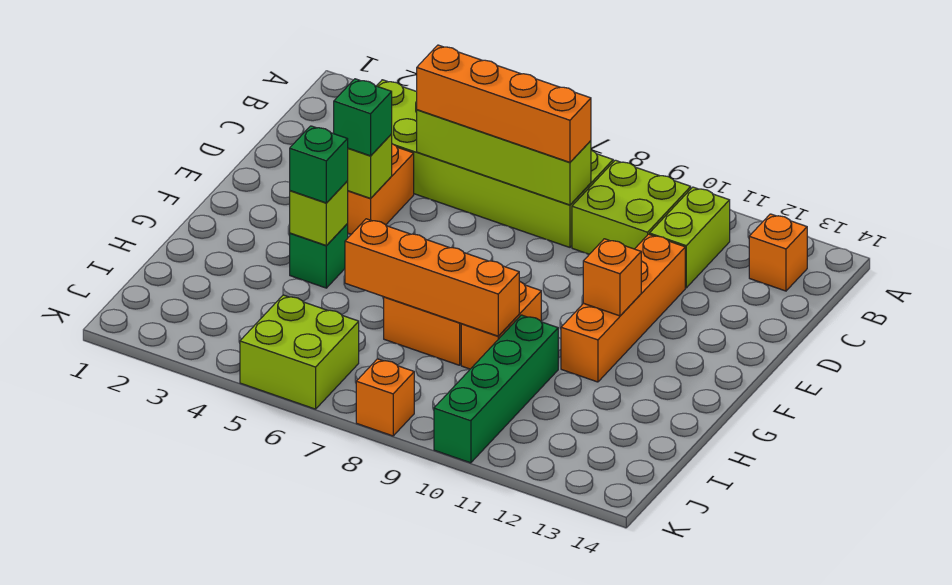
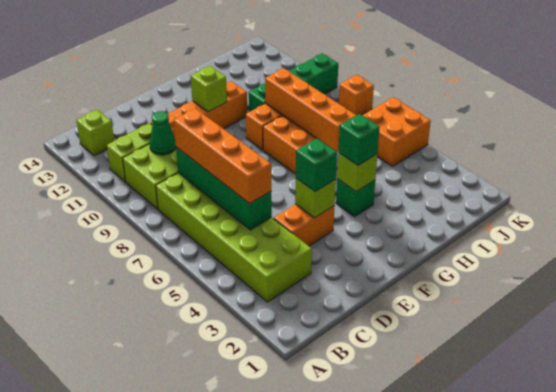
orange 1x1 brick [749,214,807,291] -> lime 1x1 brick [76,110,114,156]
lime 1x4 brick [417,110,591,205] -> green 1x4 brick [176,147,272,230]
none -> green 1x1 cone [150,111,176,155]
orange 1x1 brick [583,239,641,316] -> lime 1x1 brick [191,66,227,112]
lime 2x2 brick [240,295,359,409] -> orange 2x2 brick [362,97,431,166]

